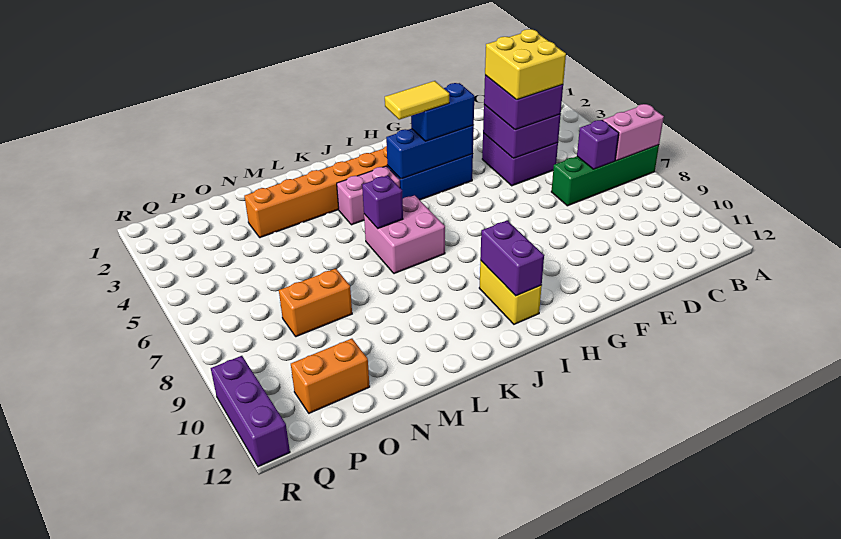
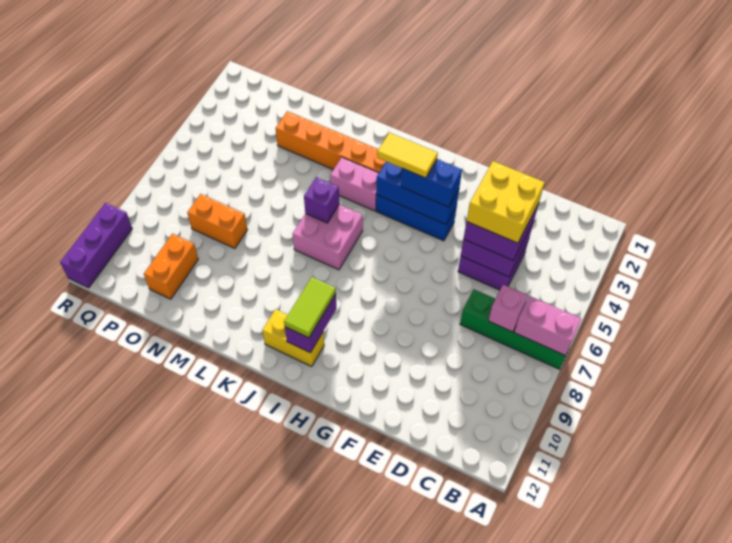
purple 1x1 brick [577,120,619,169] -> pink 1x1 brick [488,285,528,332]
yellow 1x2 brick [479,261,542,324] -> yellow 1x2 brick turned to [262,309,324,367]
none -> lime 1x2 tile [284,277,336,338]
orange 1x2 brick [291,339,370,413] -> orange 1x2 brick turned to [144,234,198,299]

